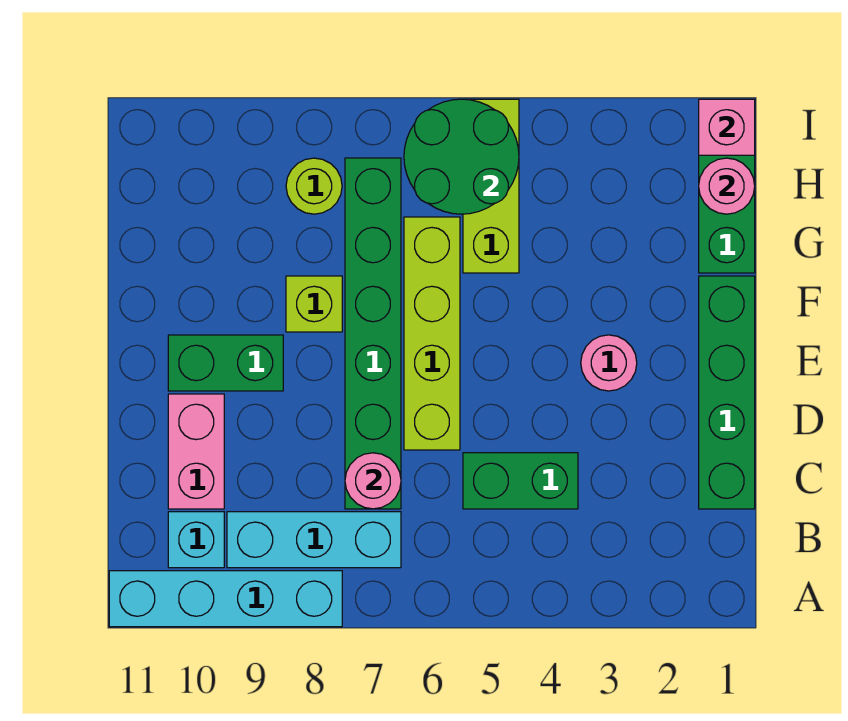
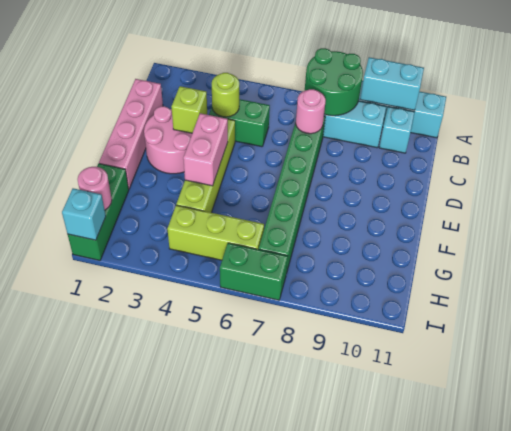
none -> cyan 1x2 brick [360,57,424,110]
green 1x4 brick [699,276,755,509] -> pink 1x4 brick [99,79,163,189]
pink 1x2 brick [168,394,224,509] -> pink 1x2 brick moved to [183,113,228,186]
lime 1x4 brick [404,217,460,450] -> lime 1x4 brick moved to [176,119,235,213]
pink 1x1 round brick [581,335,637,391] -> pink 2x2 round brick [144,106,192,174]
green 1x2 brick [168,335,283,391] -> green 1x2 brick moved to [220,243,288,300]
lime 1x1 brick [286,276,342,332] -> lime 1x1 brick moved to [172,86,207,133]
lime 1x3 brick [463,99,519,273] -> lime 1x3 brick turned to [167,205,264,260]
green 2x2 round brick [404,99,519,214] -> green 2x2 round brick moved to [305,48,363,116]
lime 1x1 round brick [286,158,342,214] -> lime 1x1 round brick moved to [212,73,239,117]
pink 1x1 brick [699,99,755,155] -> cyan 1x1 brick [62,188,106,240]

